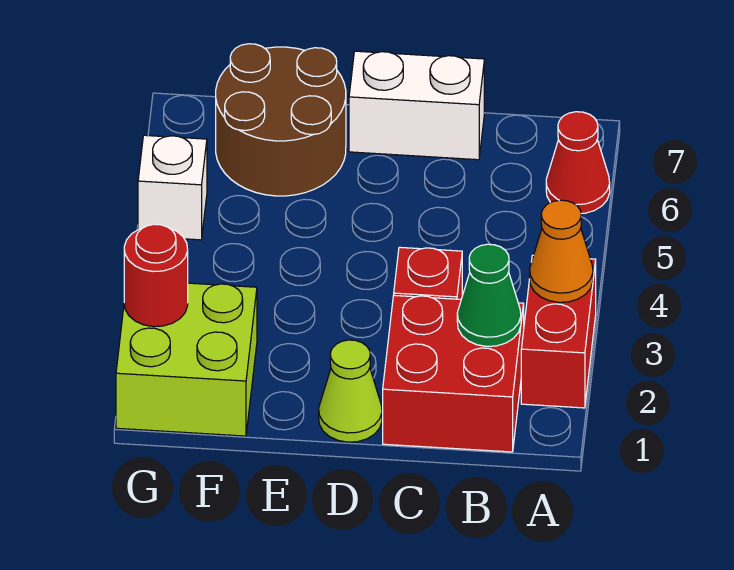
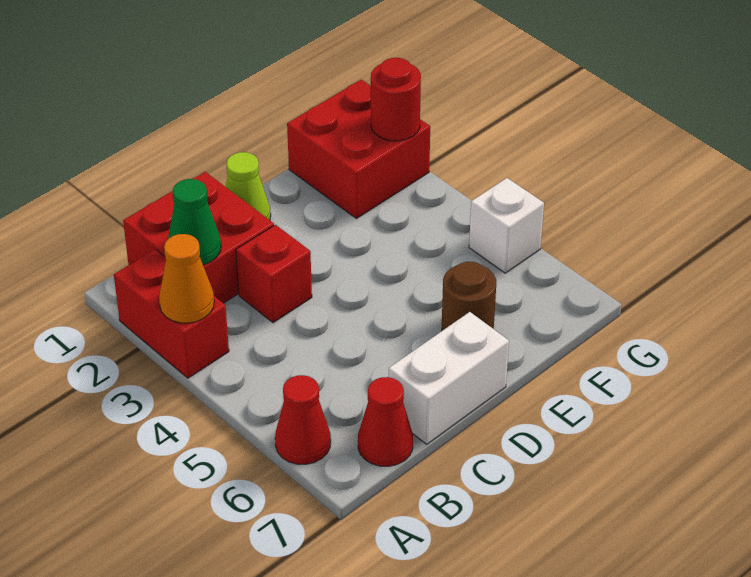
none -> red 1x1 cone [358,377,413,466]
brown 2x2 round brick [216,44,346,196] -> brown 1x1 round brick [442,262,496,331]
lime 2x2 brick [116,283,257,436] -> red 2x2 brick [287,80,430,218]

